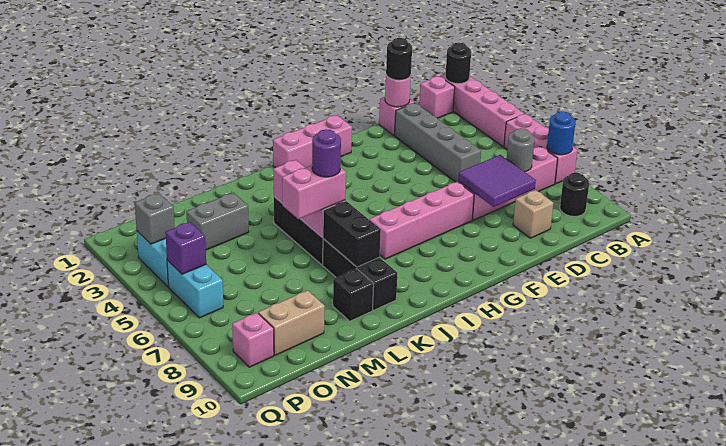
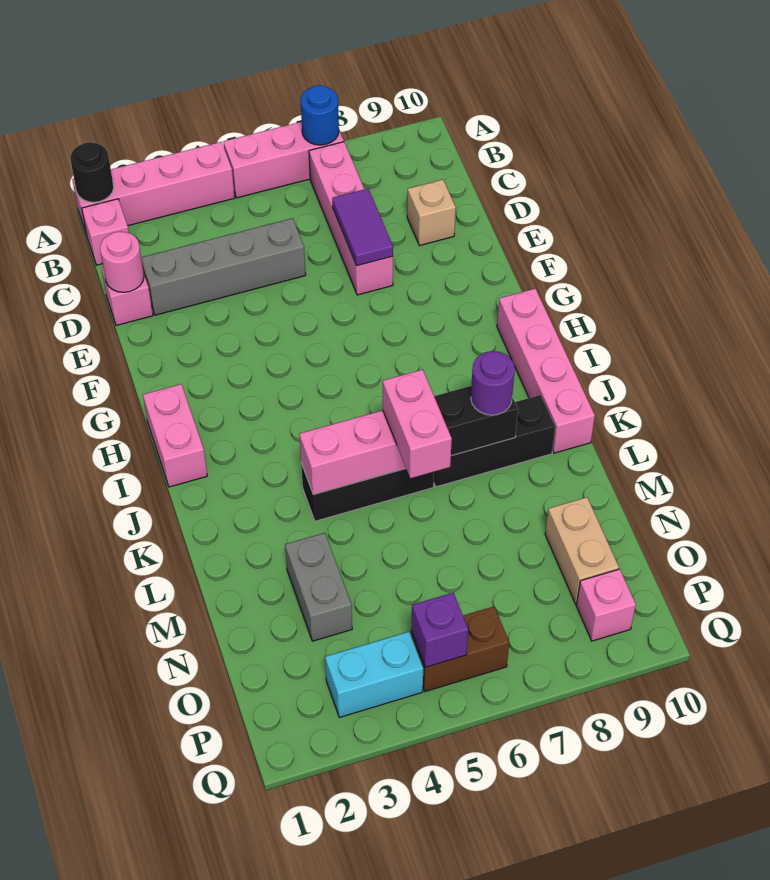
black 1x1 round brick [560,173,589,216] -> none
grey 1x1 round brick [507,128,535,172] -> none
black 1x1 round brick [386,38,412,80] -> none
purple 2x2 tile [458,155,536,207] -> purple 1x2 tile [332,189,393,266]
pink 1x4 brick [370,182,474,259] -> pink 1x4 brick moved to [497,289,595,453]
pink 1x3 brick [273,115,352,168] -> pink 1x2 brick [143,384,207,487]
purple 1x1 round brick [312,129,341,177] -> purple 1x1 round brick moved to [471,351,515,415]
black 1x1 brick [333,269,374,321] -> none
grey 1x1 brick [135,193,175,244] -> none
cyan 1x2 brick [167,260,223,318] -> brown 1x2 brick [411,606,509,692]

